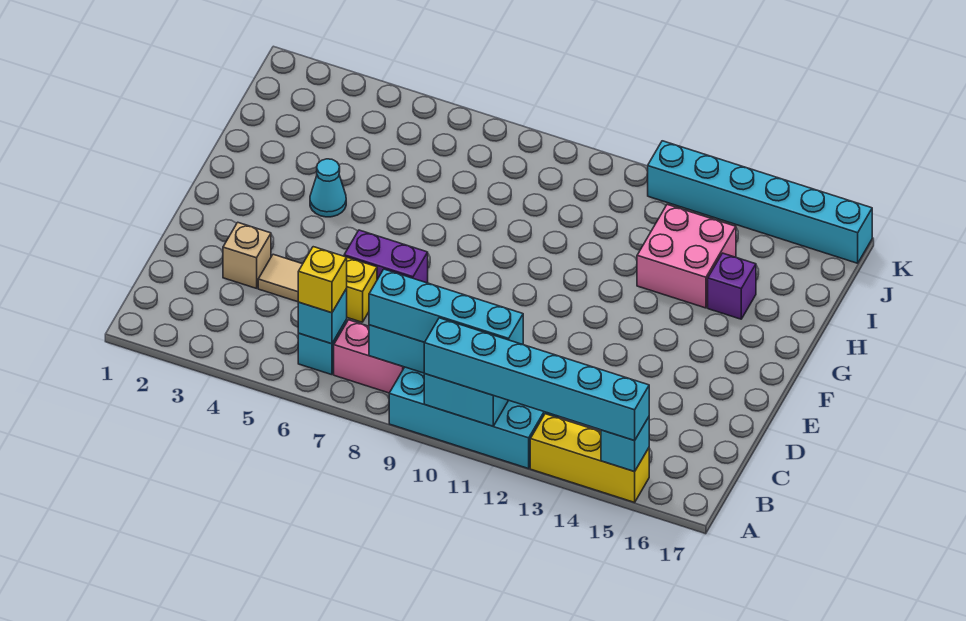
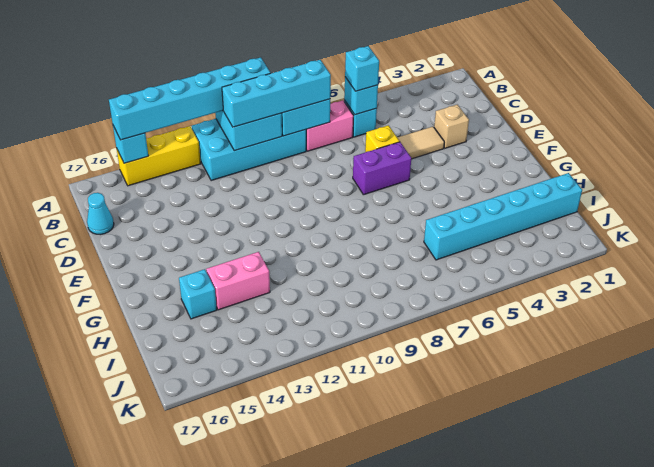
yellow 1x1 brick [298,247,347,313] -> cyan 1x1 brick [345,46,379,91]
cyan 1x1 cone [310,159,346,217] -> cyan 1x1 cone moved to [87,193,114,235]
pink 2x2 brick [637,205,736,308] -> pink 1x2 brick [206,252,270,310]
purple 1x1 brick [708,253,756,319] -> cyan 1x1 brick [179,269,217,319]
cyan 1x6 brick [648,141,872,263] -> cyan 1x6 brick moved to [424,173,582,260]

